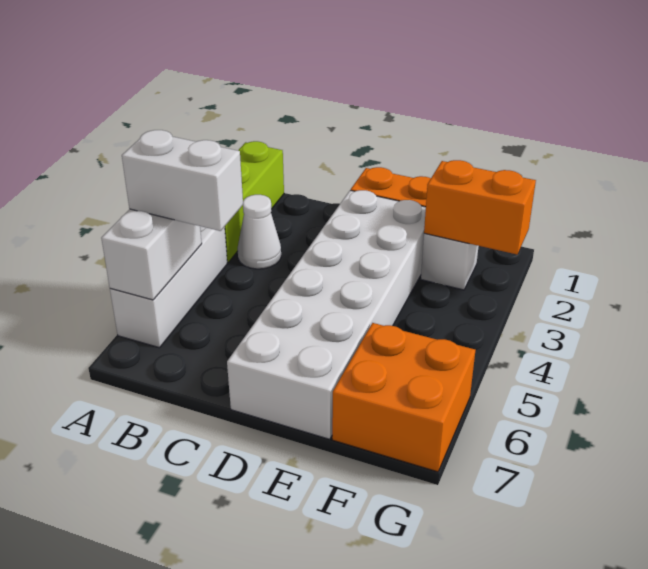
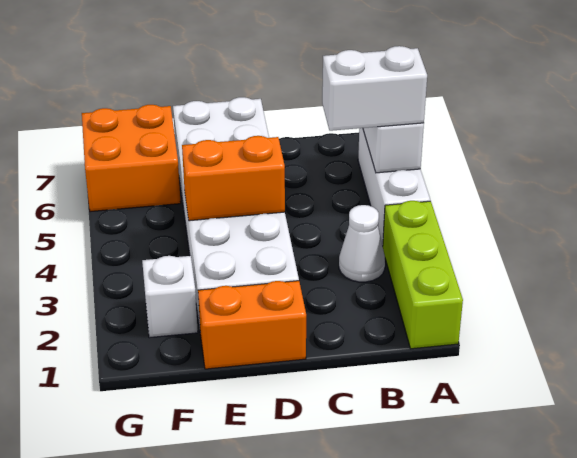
orange 1x2 brick [424,160,536,254] -> orange 1x2 brick moved to [182,136,285,221]

